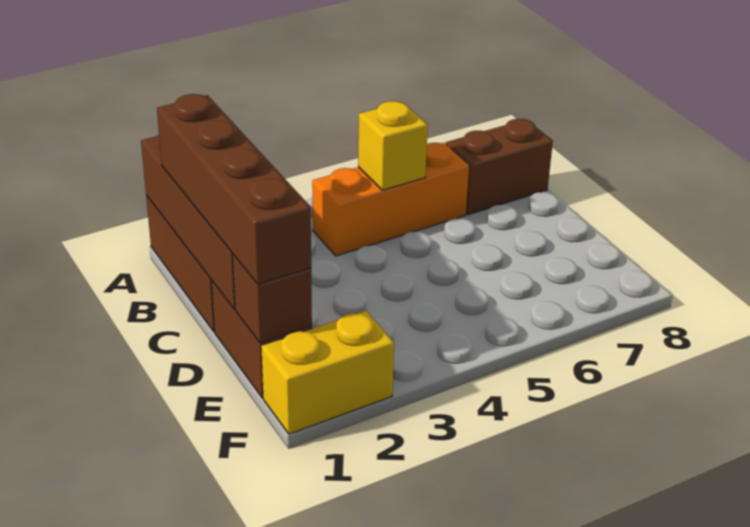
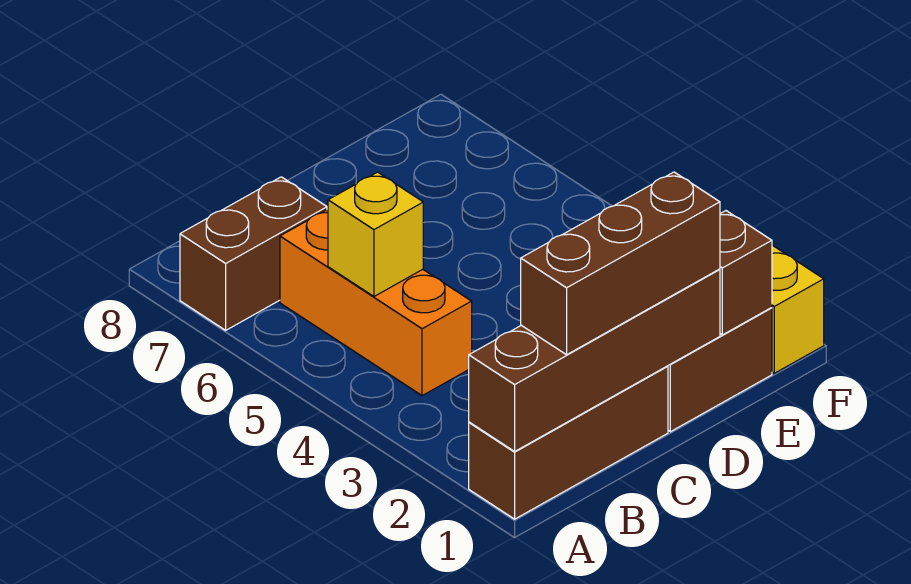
brown 1x4 brick [157,94,311,284] -> brown 1x3 brick [521,172,720,355]
brown 1x2 brick [445,119,553,215] -> brown 1x2 brick turned to [180,177,327,330]

